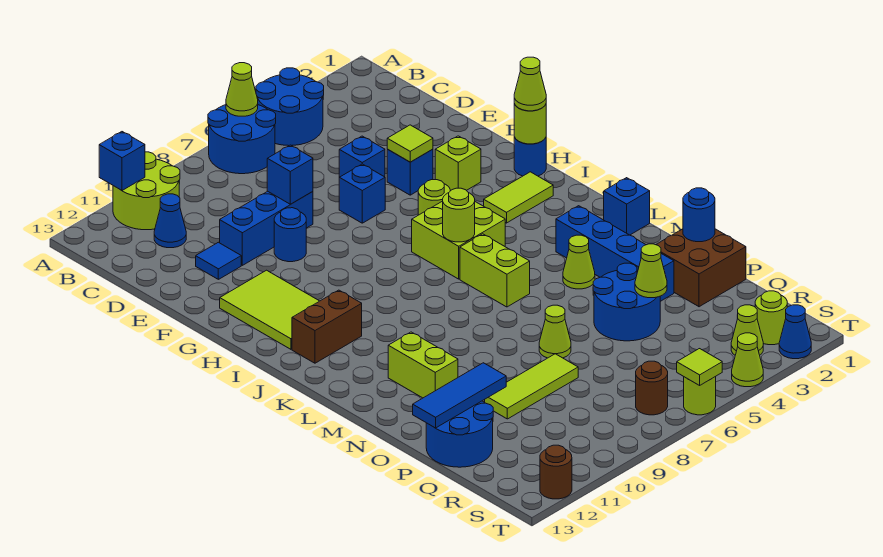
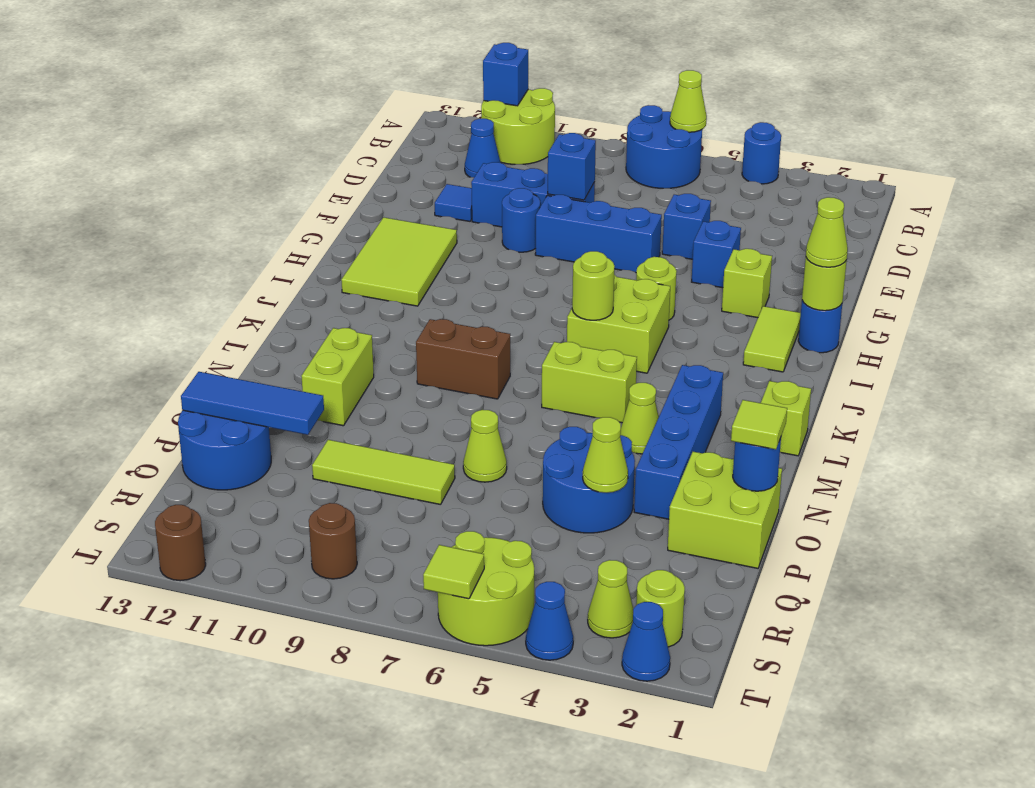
blue 2x2 round brick [256,68,324,146] -> blue 1x1 round brick [742,122,781,184]
lime 1x1 tile [387,125,433,162] -> lime 1x1 tile moved to [731,400,787,449]
blue 1x1 brick [339,164,385,223] -> blue 1x3 brick [535,195,662,273]
lime 1x2 tile [484,172,553,223] -> lime 1x2 tile turned to [743,306,801,372]
brown 1x2 brick [292,290,362,363] -> brown 1x2 brick moved to [416,319,510,399]
lime 1x2 brick [460,234,530,307] -> lime 1x2 brick turned to [542,342,637,423]
blue 1x1 brick [604,178,650,235] -> lime 1x1 brick [761,381,811,456]
brown 2x2 brick [656,229,746,307] -> lime 2x2 brick [668,452,782,568]
brown 1x1 round brick [636,361,668,415] -> brown 1x1 round brick moved to [309,503,357,579]
lime 1x1 cone [732,333,763,387] -> blue 1x1 cone [526,582,573,660]
lime 1x1 round brick [684,377,716,415] -> lime 2x2 round brick [438,531,534,646]

